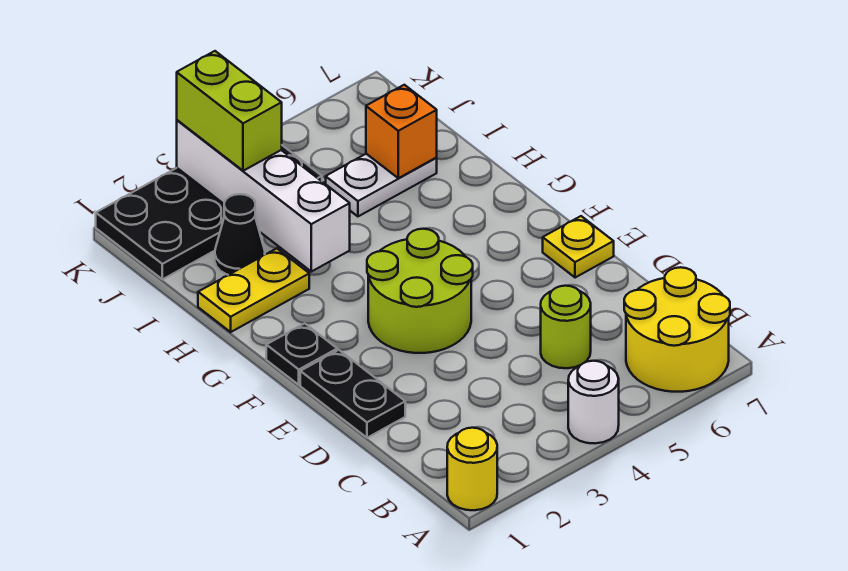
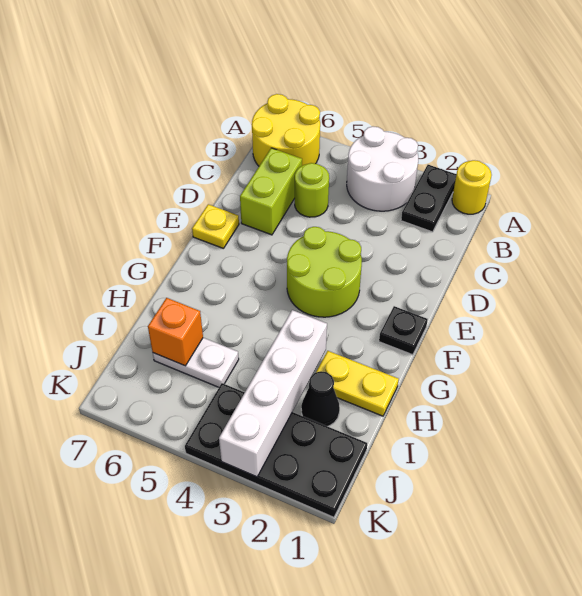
white 1x1 round brick [568,361,619,443] -> white 2x2 round brick [347,126,418,211]
black 1x2 plate [300,350,405,438] -> black 1x2 plate moved to [401,165,456,232]
lime 1x2 brick [177,51,282,171] -> lime 1x2 brick moved to [240,148,302,235]

